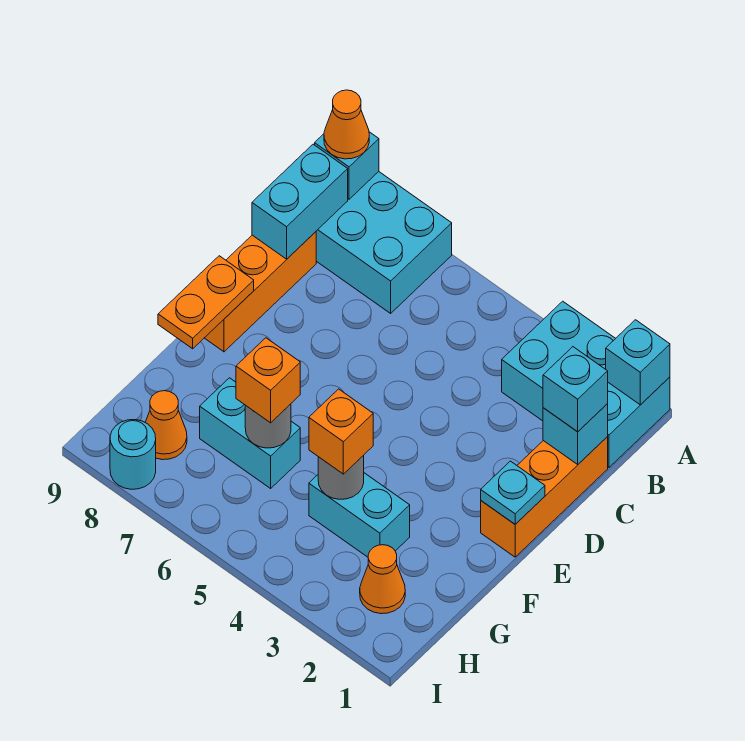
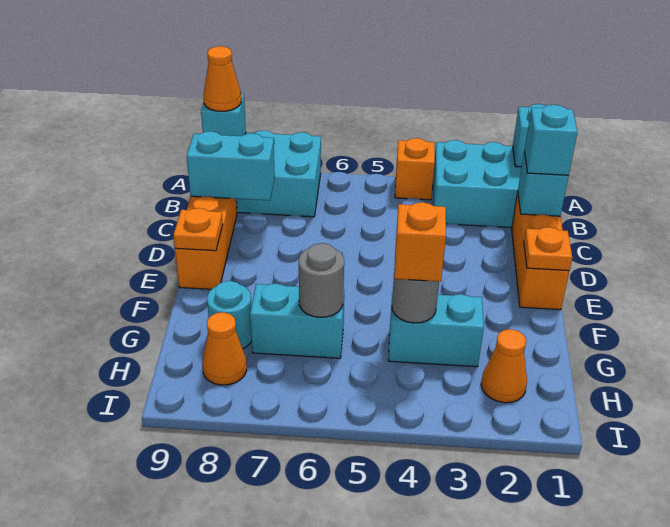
cyan 1x2 brick [252,144,348,259] -> cyan 1x2 brick turned to [187,131,275,201]
cyan 1x1 plate [481,461,545,524] -> orange 1x1 plate [524,227,572,271]
orange 1x2 plate [158,256,254,349] -> orange 1x1 plate [173,208,223,251]
orange 1x1 brick [236,338,300,423] -> orange 1x1 brick moved to [395,138,435,200]
cyan 1x1 round brick [110,420,156,489] -> cyan 1x1 round brick moved to [207,281,252,349]

